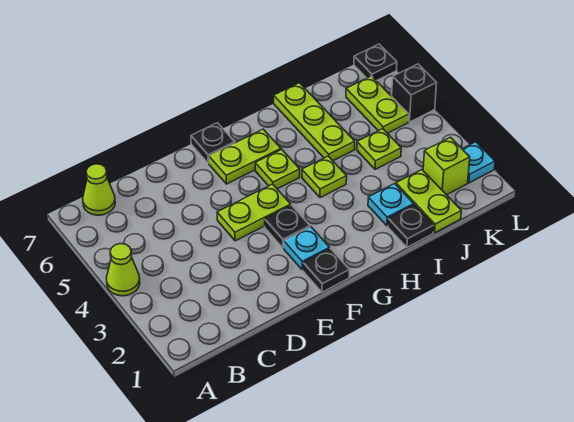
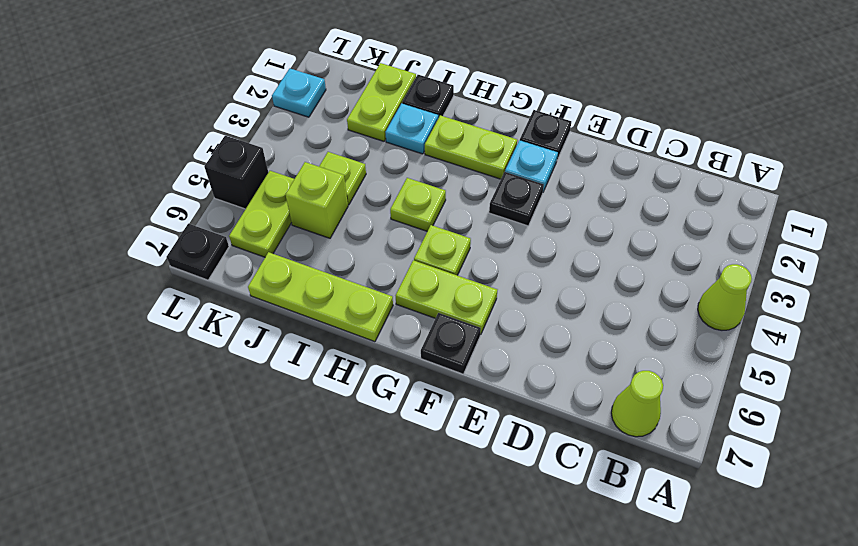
lime 1x2 plate [217,184,291,241] -> lime 1x2 plate moved to [425,115,517,179]
lime 1x3 plate [274,83,355,161] -> lime 1x3 plate turned to [248,252,393,342]
lime 1x1 brick [423,137,470,195] -> lime 1x1 brick moved to [285,162,348,238]

